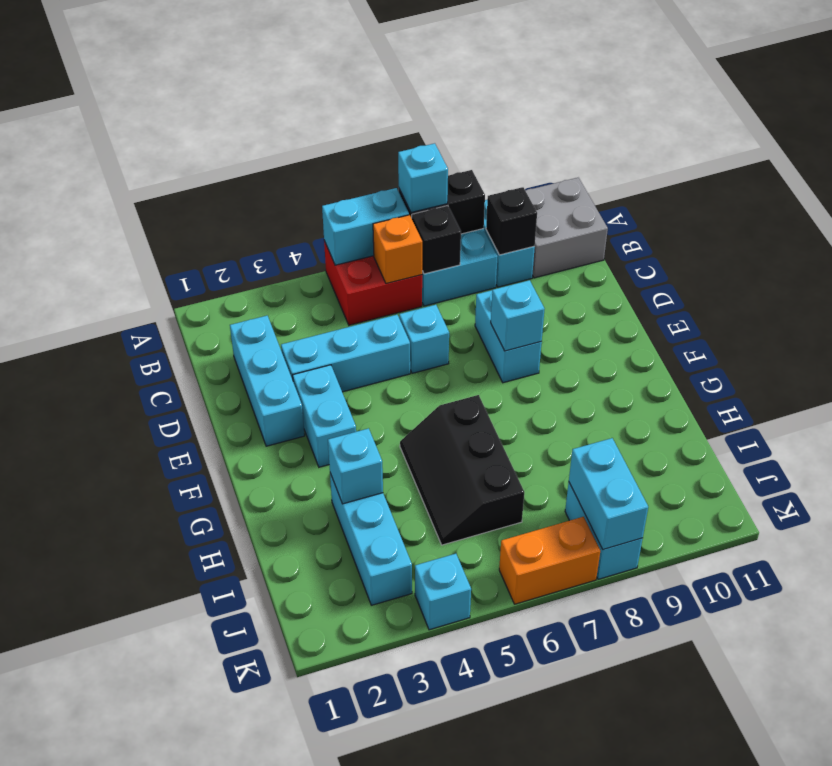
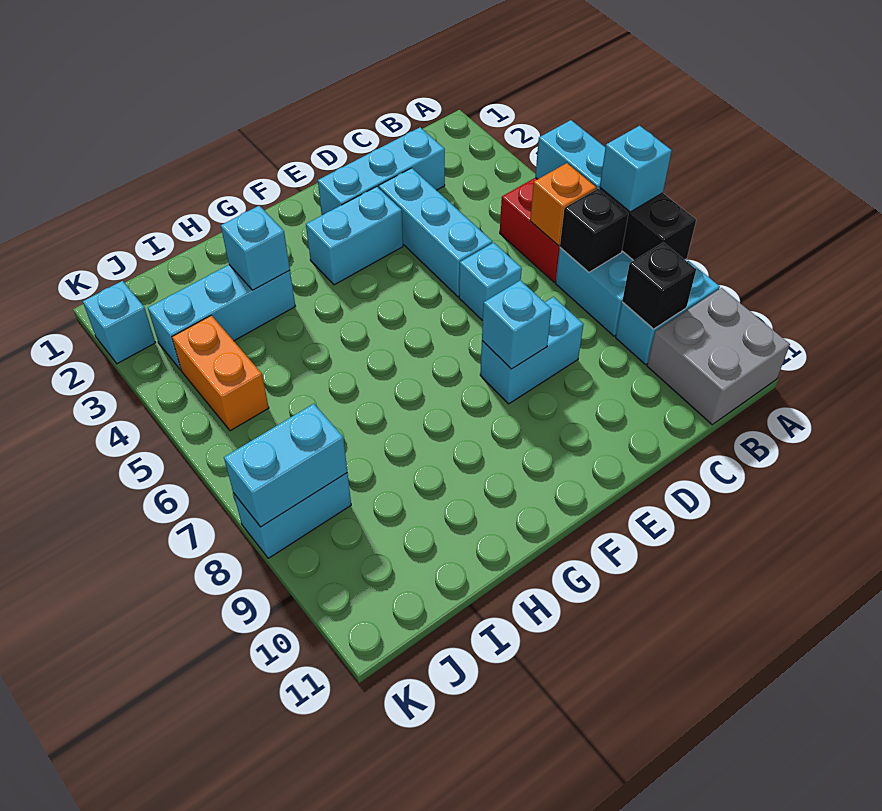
black 2x3 slope [400,395,524,545] -> none
cyan 1x1 brick [415,554,471,630] -> cyan 1x1 brick moved to [83,281,155,364]
orange 1x2 brick [499,517,600,604] -> orange 1x2 brick moved to [172,315,269,431]

